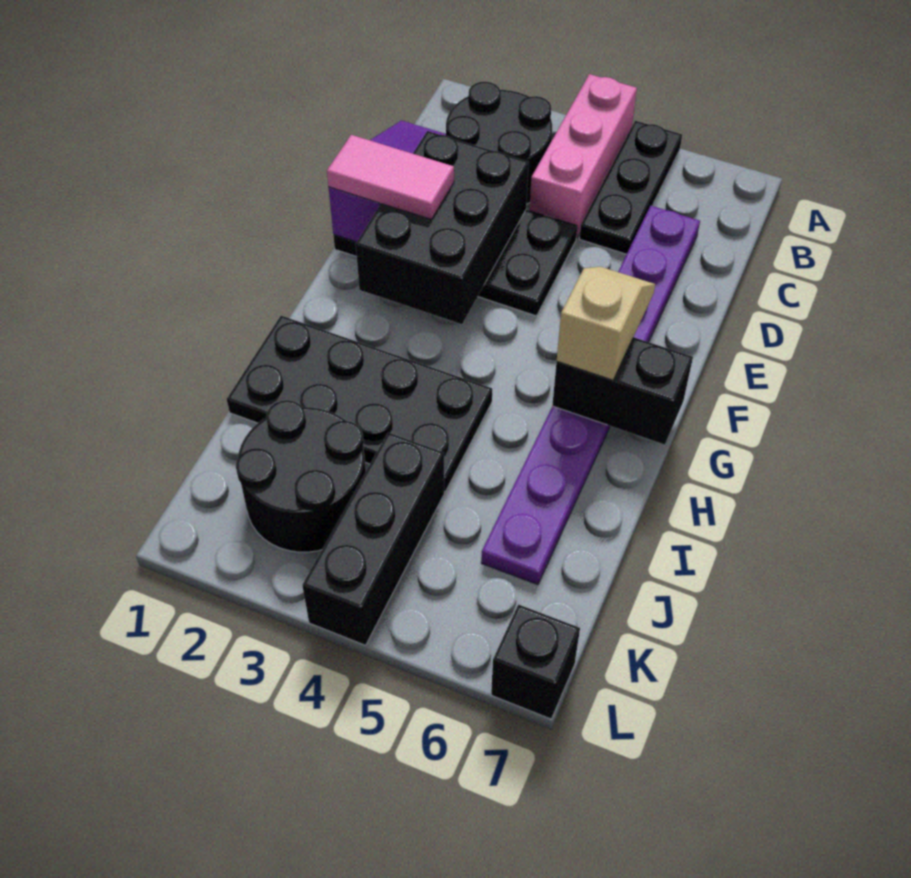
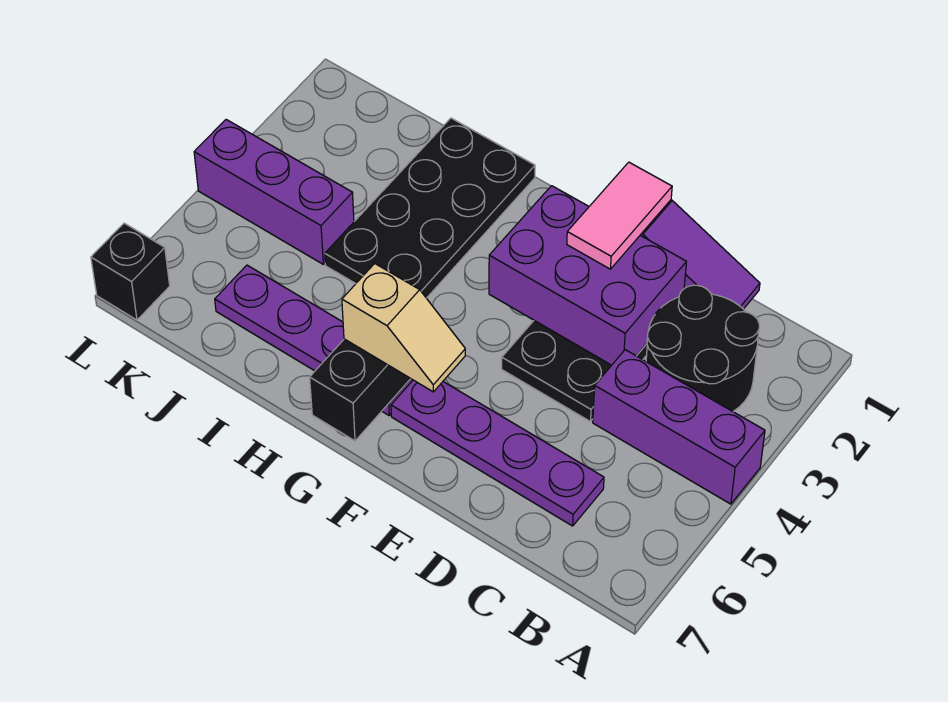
pink 1x3 brick [529,74,637,238] -> purple 1x3 brick [593,350,765,504]
black 1x3 plate [579,121,682,254] -> none
black 2x3 brick [356,131,529,324] -> purple 2x3 brick [489,186,686,365]
black 2x2 round brick [236,400,366,552] -> none
black 1x3 brick [302,433,444,645] -> purple 1x3 brick [194,120,354,264]

